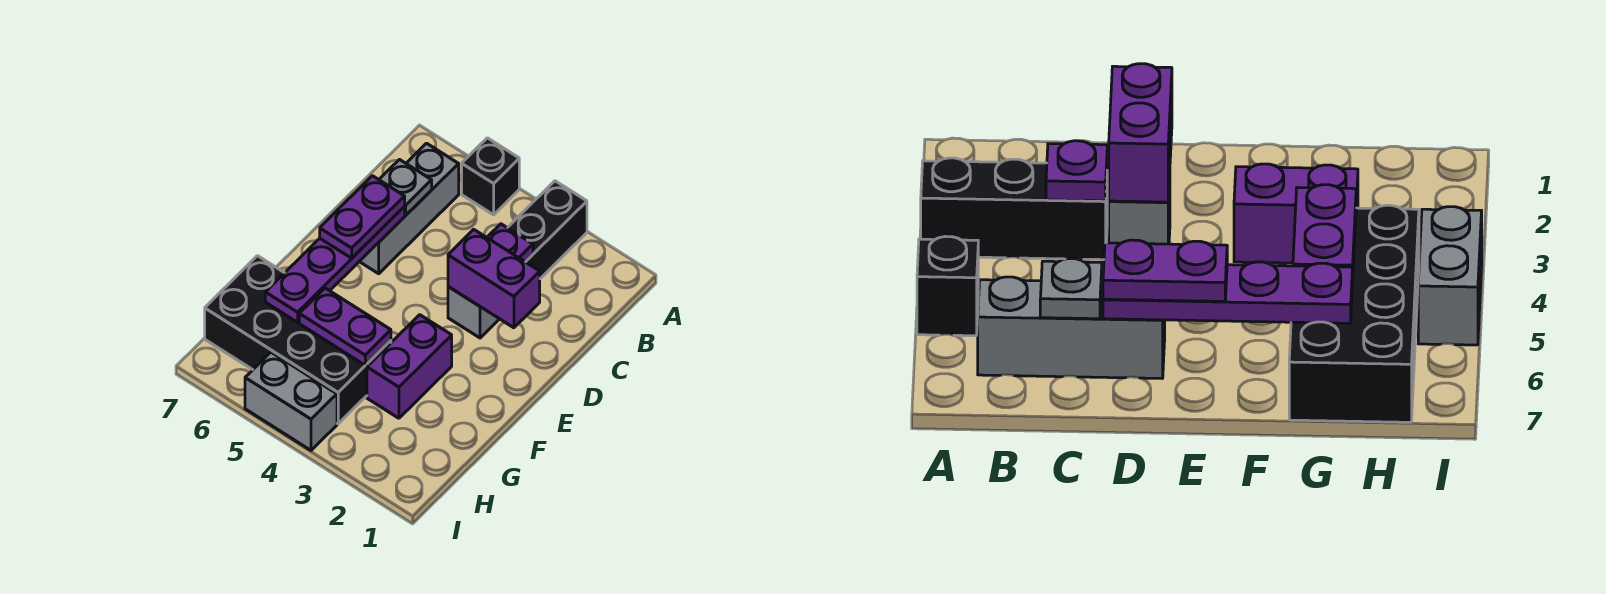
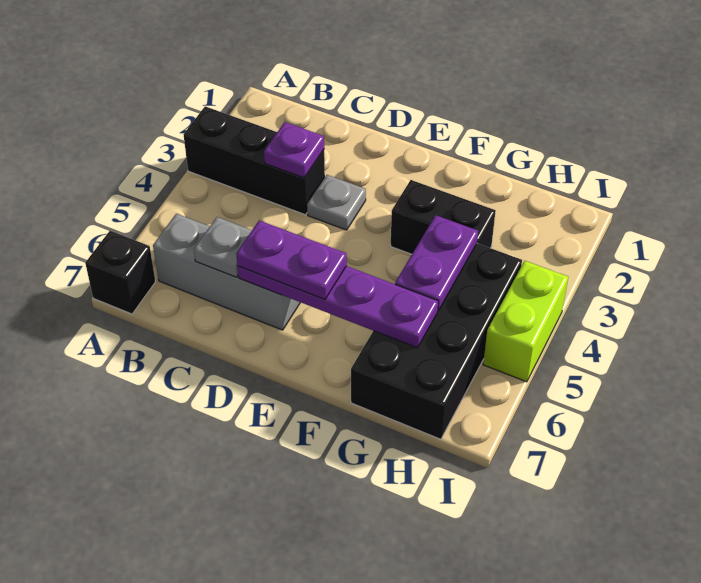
black 1x1 brick [462,138,519,215] -> black 1x1 brick moved to [85,231,155,314]
purple 1x2 brick [448,229,540,328] -> none
grey 1x1 brick [448,287,499,338] -> grey 1x1 plate [307,175,366,230]
purple 1x2 brick [367,315,452,418] -> black 1x2 brick [391,180,496,254]
grey 1x2 brick [245,352,337,450] -> lime 1x2 brick [483,261,568,382]

